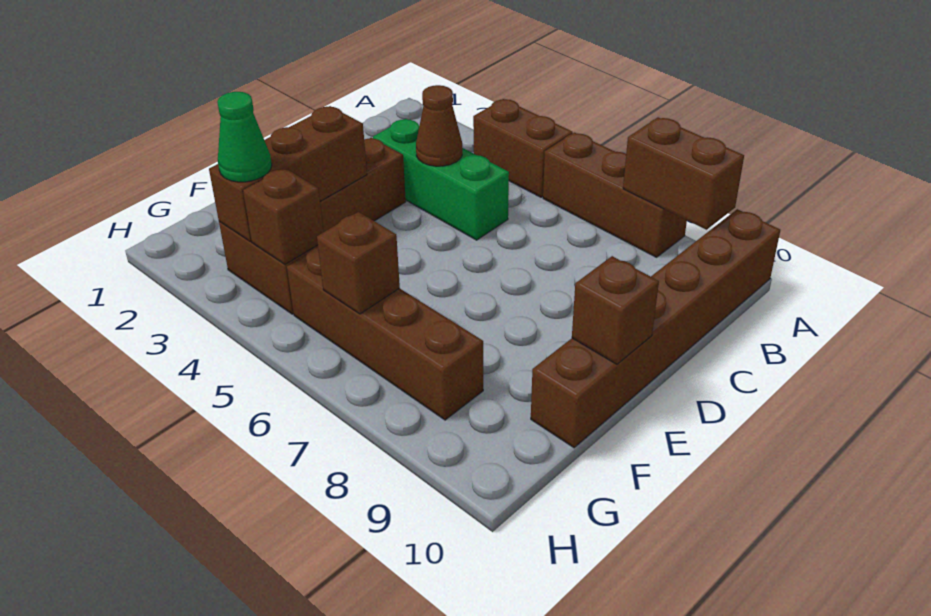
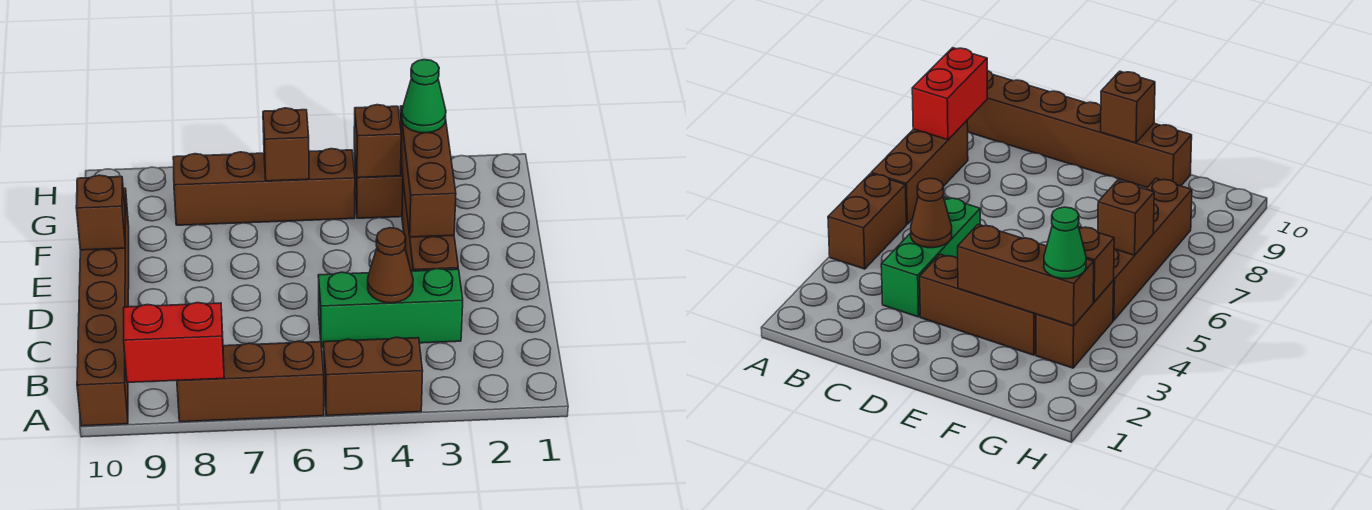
brown 1x2 brick [623,117,744,230] -> red 1x2 brick [124,303,224,382]

